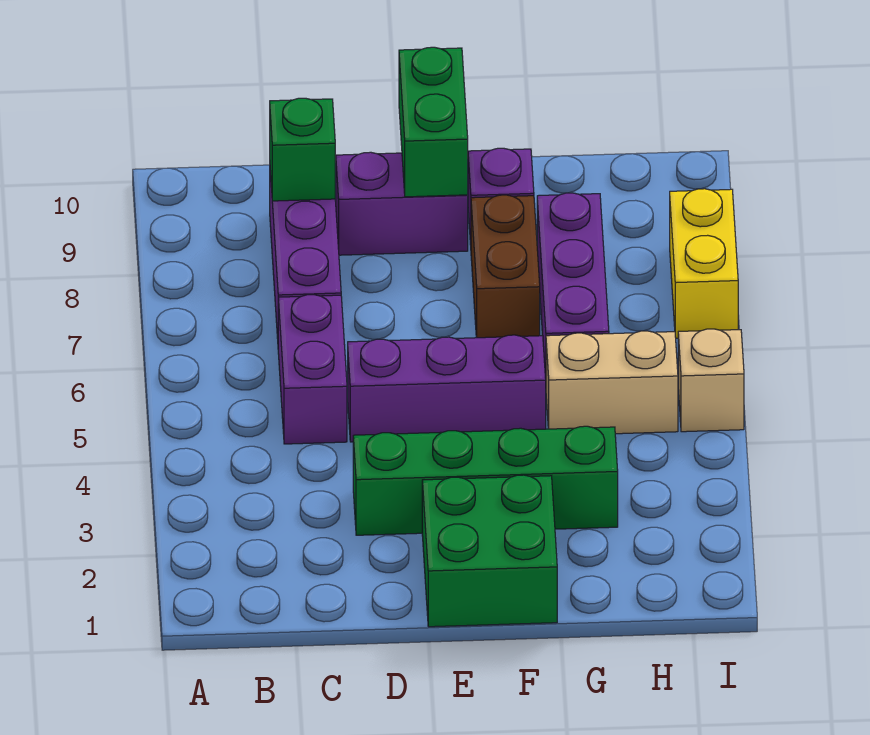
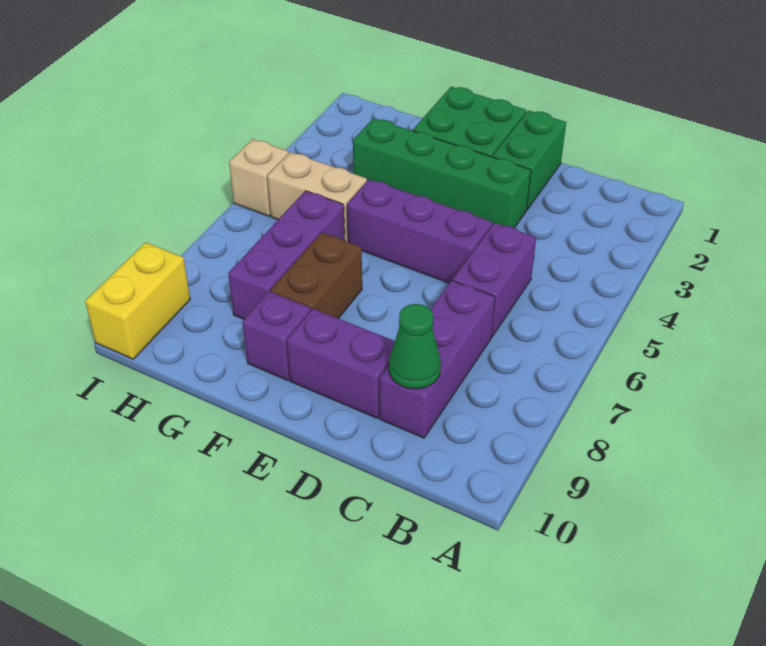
green 1x1 brick [270,98,335,201] -> green 1x1 cone [389,304,441,389]
green 1x2 brick [399,47,468,197] -> green 1x2 brick moved to [492,110,566,210]
yellow 1x2 brick [670,189,738,338] -> yellow 1x2 brick moved to [85,242,190,359]

